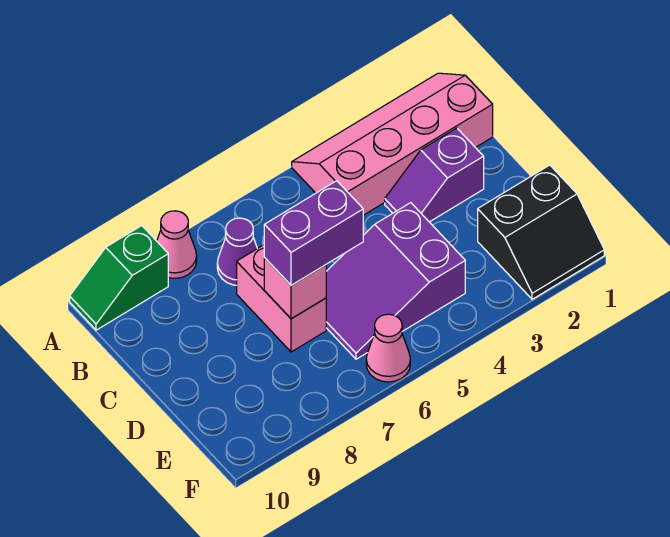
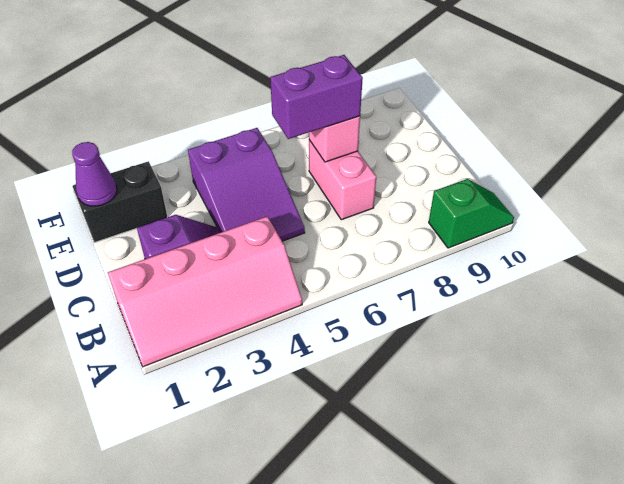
pink 1x1 cone [157,211,197,278] -> none
purple 1x1 cone [217,218,257,285] -> purple 1x1 cone moved to [72,142,117,206]
purple 2x3 slope [326,203,465,359] -> purple 2x3 slope turned to [188,128,305,241]
pink 1x1 cone [366,314,410,382] -> none

